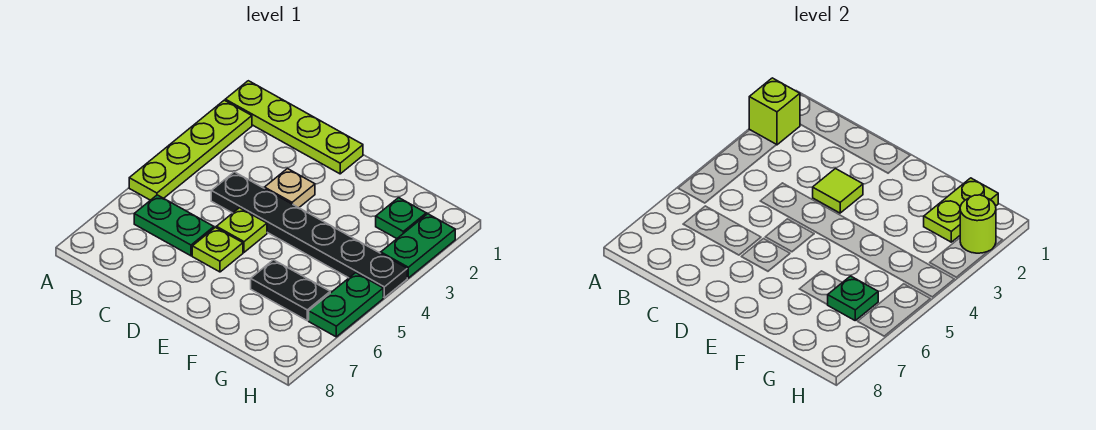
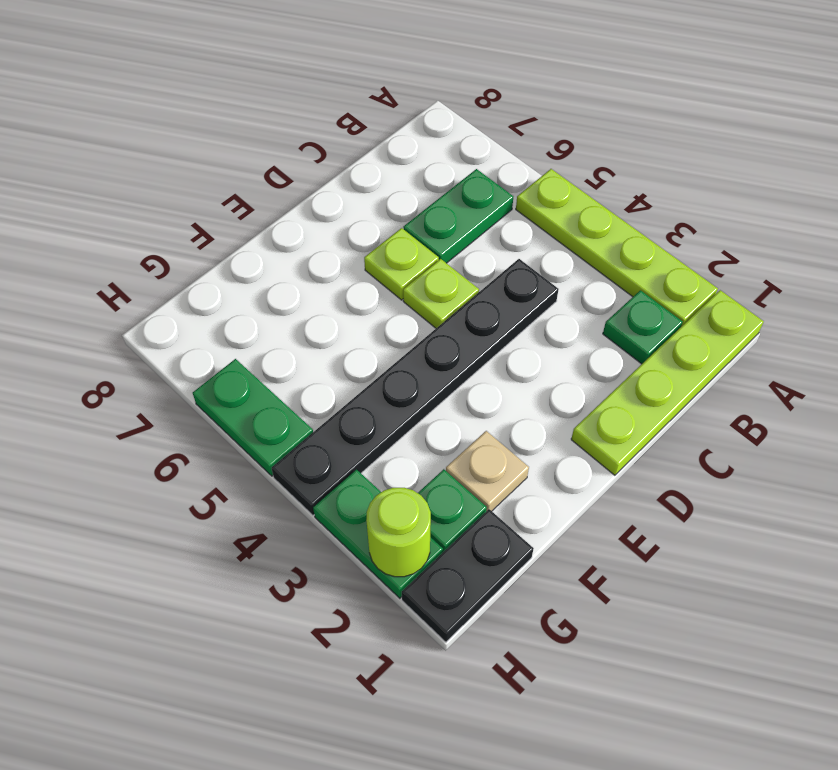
lime 1x1 brick [749,78,800,145] -> none
tan 1x1 plate [265,169,315,208] -> tan 1x1 plate moved to [446,431,529,511]
lime 1x1 tile [813,169,863,213] -> none
black 1x2 plate [251,260,330,320] -> black 1x2 plate moved to [402,509,534,642]
lime 1x2 plate [924,178,998,242] -> none
green 1x1 plate [828,276,878,320] -> green 1x1 plate moved to [603,290,683,364]

